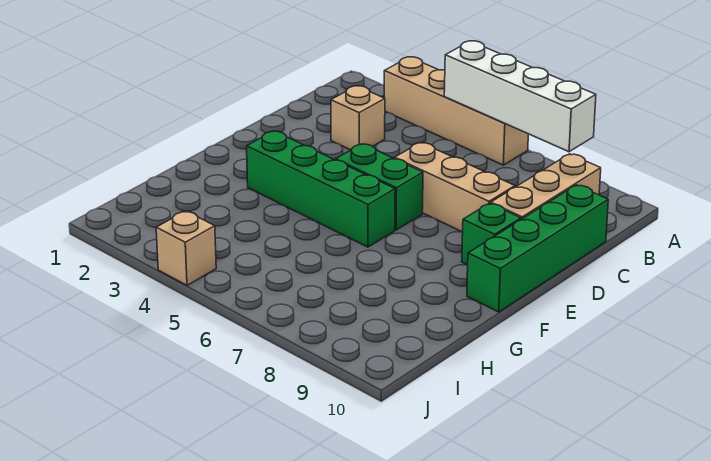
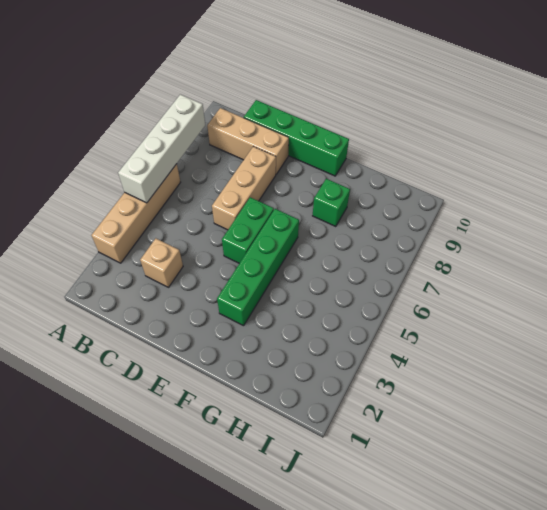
green 1x1 brick [462,203,521,265] -> green 1x1 brick moved to [313,179,350,227]
tan 1x1 brick [156,211,216,285] -> none

